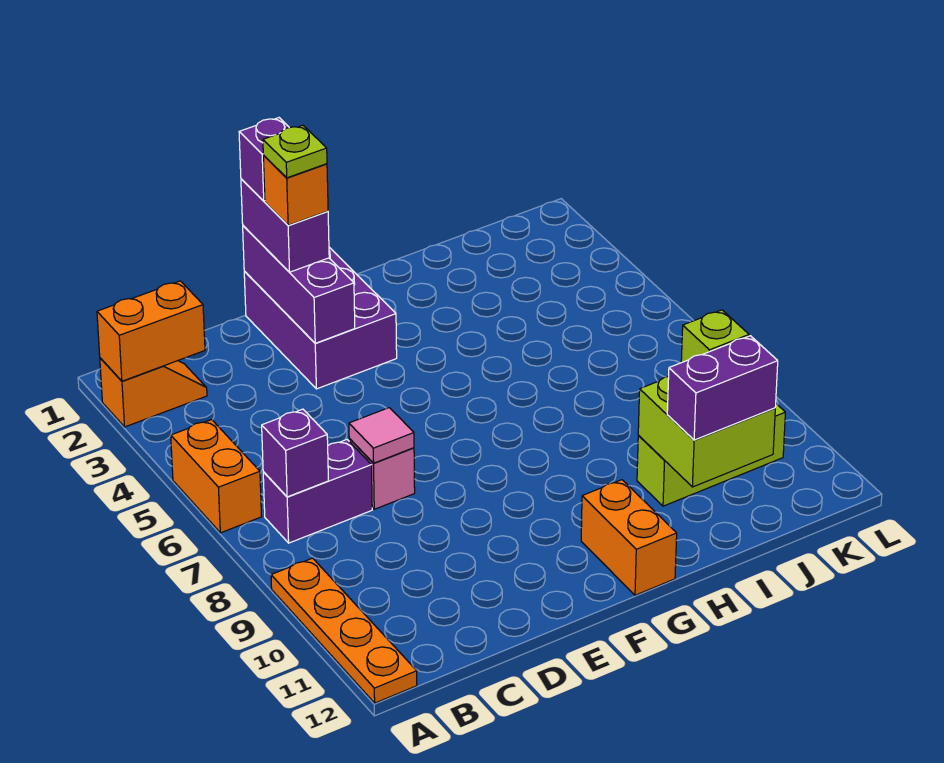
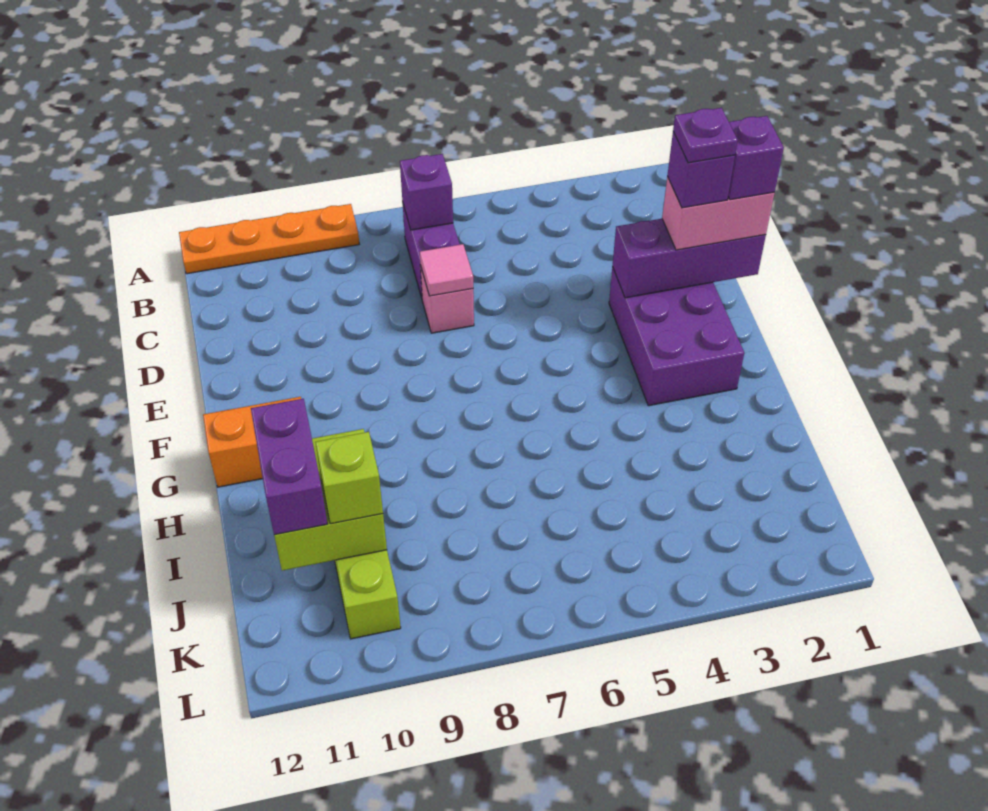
orange 1x2 slope [100,358,207,427] -> none
orange 1x2 brick [97,281,205,381] -> none
orange 1x2 brick [171,420,262,533] -> none
purple 2x3 brick [244,247,397,389] -> purple 2x3 brick turned to [609,267,744,406]
purple 1x2 brick [241,179,329,272] -> pink 1x2 brick [662,177,774,250]
orange 1x1 brick [263,156,328,225] -> purple 1x1 brick [667,132,735,208]
lime 1x1 plate [263,125,327,178] -> purple 1x1 plate [673,108,738,163]

